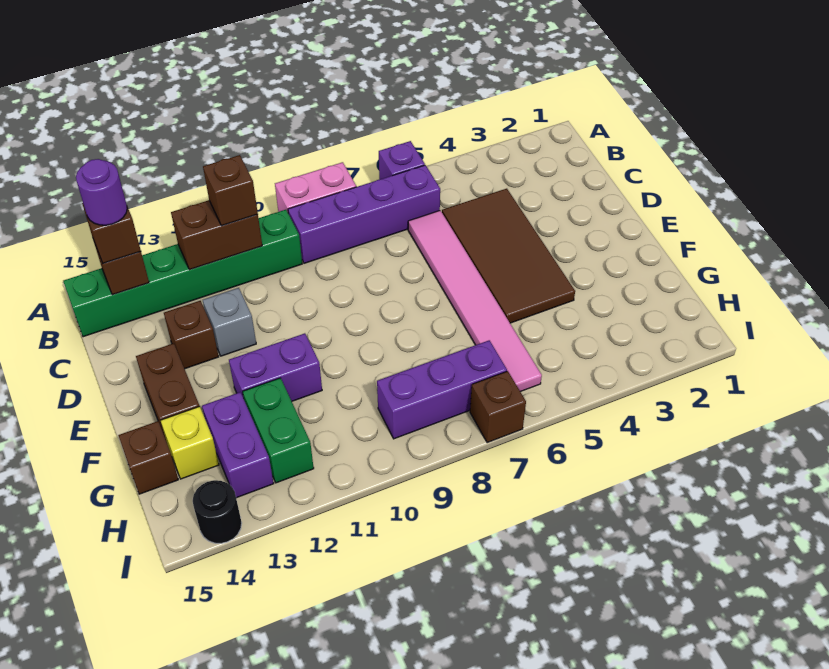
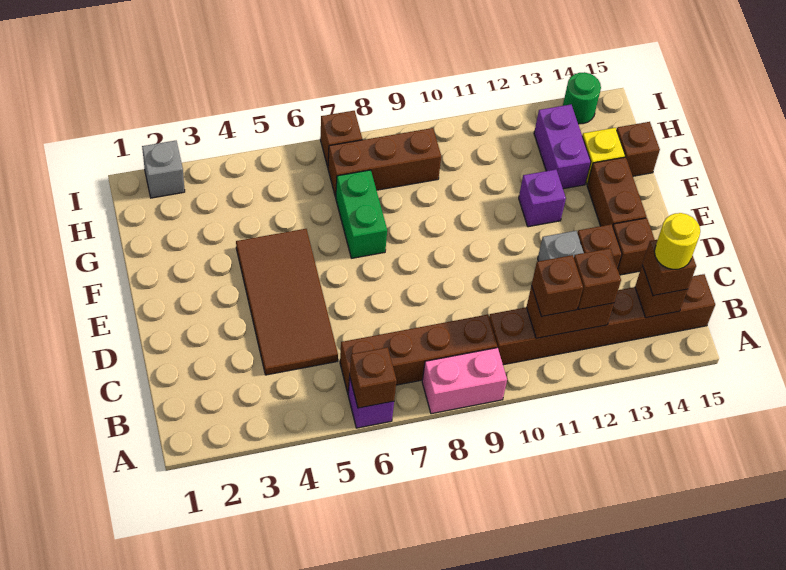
none -> brown 1x1 brick [350,347,397,408]
purple 1x4 brick [288,165,440,263] -> brown 1x4 brick [340,315,497,393]
green 1x6 brick [63,210,302,337] -> brown 1x6 brick [489,274,715,365]
none -> brown 1x1 brick [574,248,621,309]
purple 1x1 round brick [76,159,127,225] -> yellow 1x1 round brick [655,213,700,269]
pink 1x6 tile [408,210,542,392] -> none
none -> brown 1x1 brick [613,218,655,275]
purple 1x2 brick [229,333,322,401] -> purple 1x1 brick [519,170,566,227]
green 1x2 brick [243,378,314,483] -> green 1x2 brick moved to [336,170,387,258]
purple 1x3 brick [377,340,507,439] -> brown 1x3 brick [328,128,441,197]
none -> grey 1x1 brick [142,141,185,198]
black 1x1 round brick [193,480,242,543] -> green 1x1 round brick [563,72,601,124]

